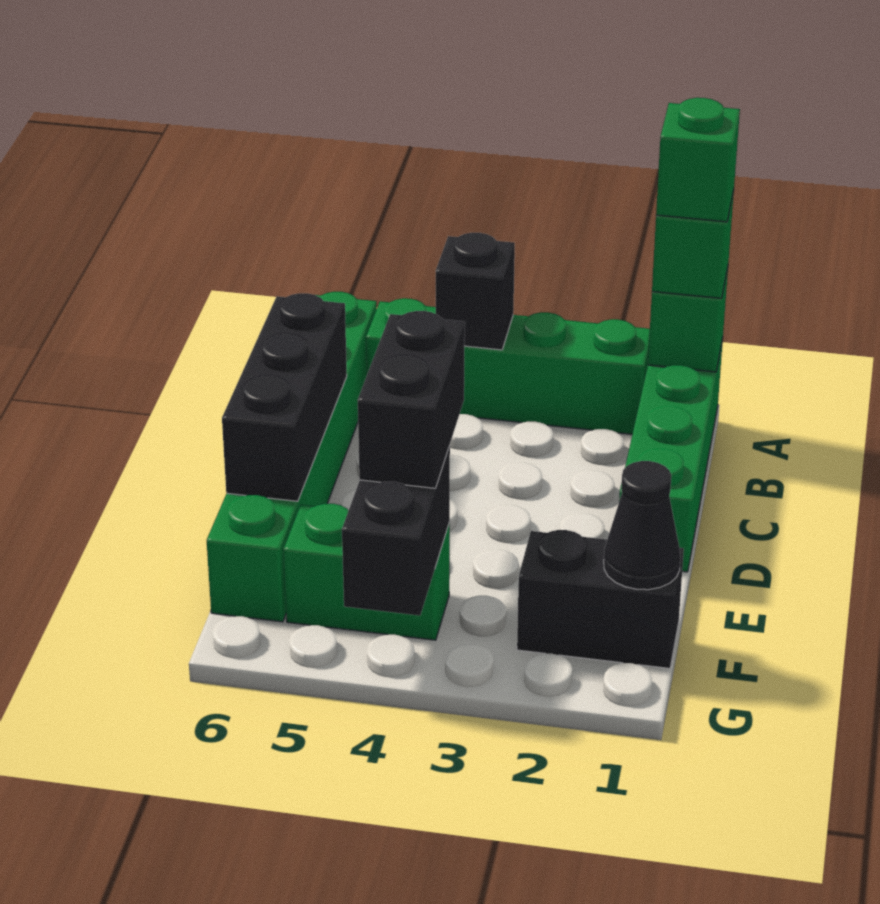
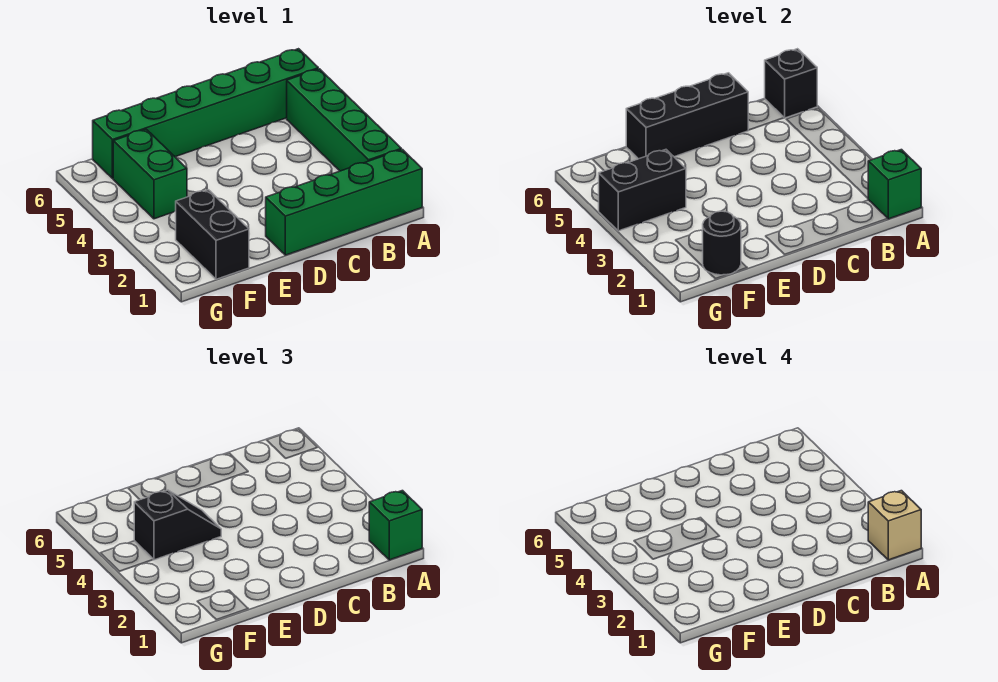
green 1x1 brick [656,98,740,222] -> tan 1x1 brick [868,491,921,560]
black 1x1 brick [436,233,515,350] -> black 1x1 brick moved to [765,49,817,118]
black 1x2 brick [358,311,465,488] -> black 1x2 slope [134,490,221,560]
black 1x1 cone [604,461,680,590] -> black 1x1 round brick [703,211,741,275]

